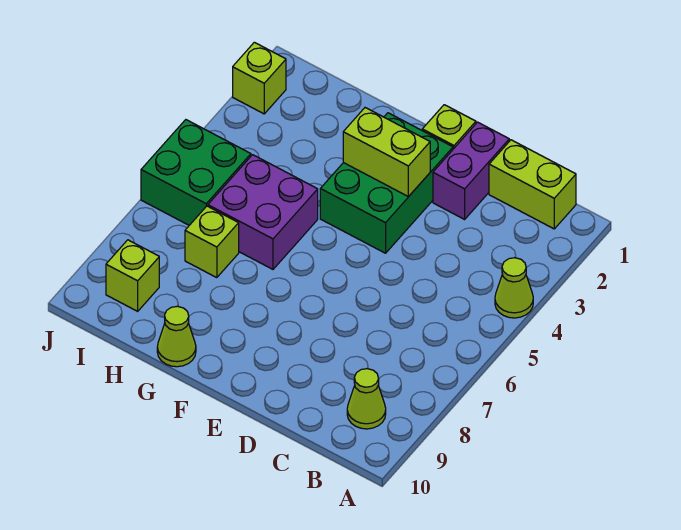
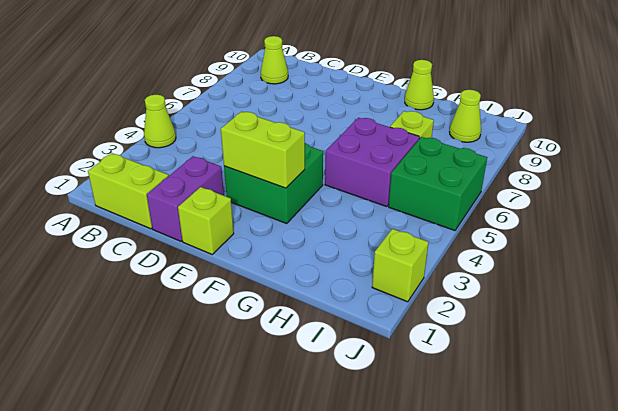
green 2x3 brick [320,113,453,253] -> green 2x2 brick [224,143,323,224]
lime 1x1 brick [106,240,159,311] -> lime 1x1 cone [450,90,481,142]

